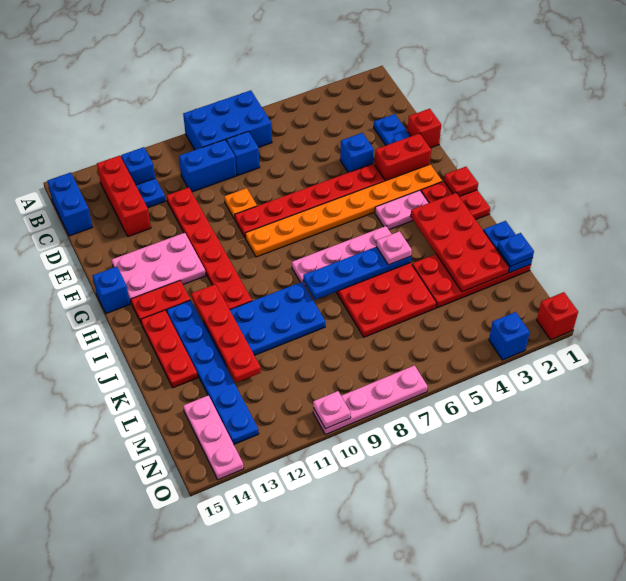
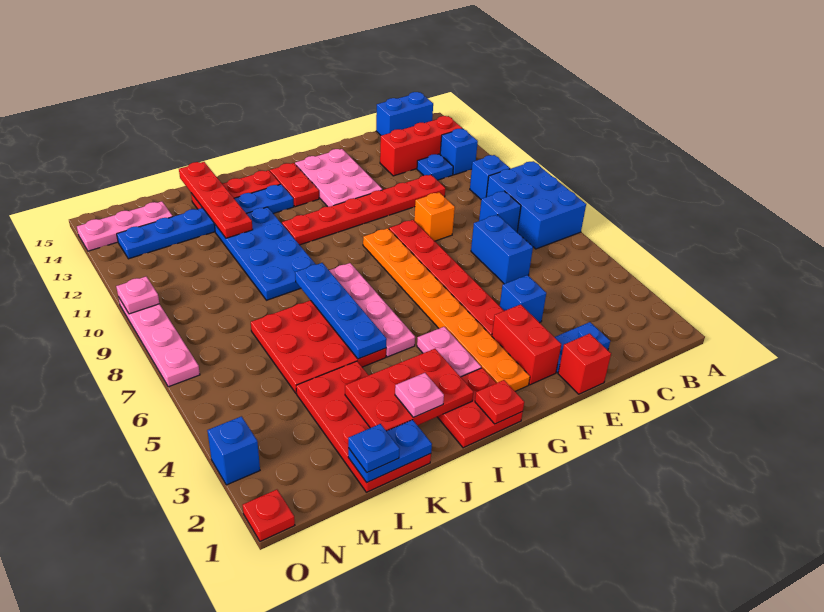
blue 1x2 brick [179,140,236,192] -> blue 1x2 brick moved to [471,215,533,284]
orange 1x1 plate [224,188,257,219] -> orange 1x1 brick [414,192,455,241]
blue 1x1 brick [93,267,130,314] -> blue 1x1 brick moved to [470,155,510,199]
red 2x4 plate [411,193,509,292] -> red 2x3 plate [345,349,473,431]
red 1x4 plate [192,284,261,383] -> red 1x4 plate turned to [179,162,253,238]
pink 1x1 plate [376,231,412,265] -> pink 1x1 plate moved to [395,373,444,417]
red 1x1 brick [537,292,578,340] -> red 1x1 plate [243,490,295,541]

